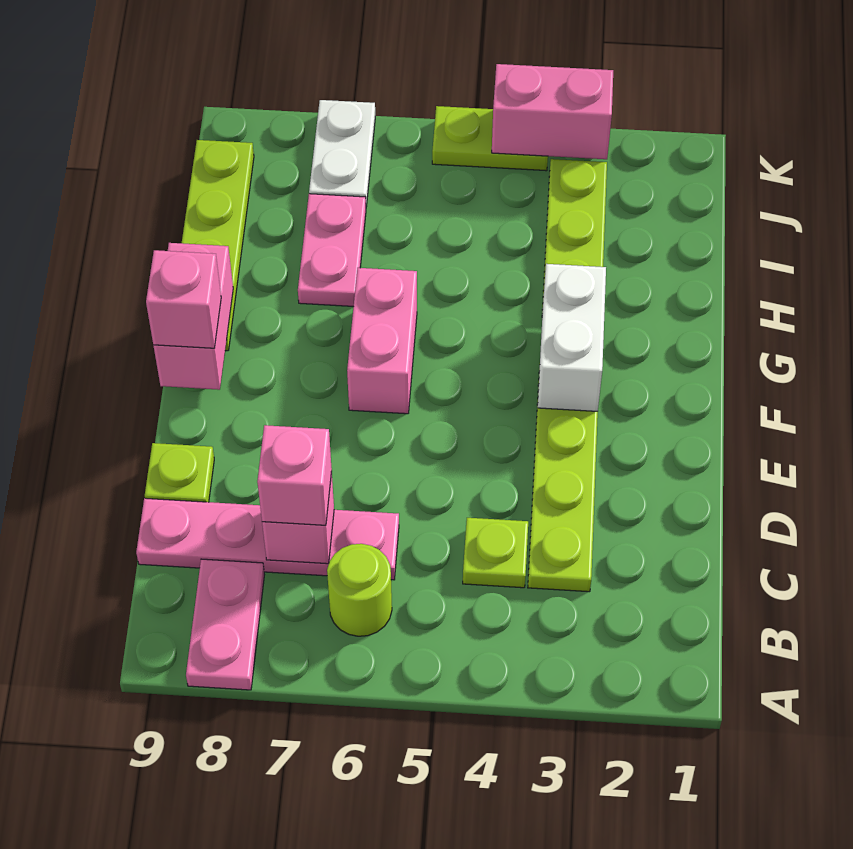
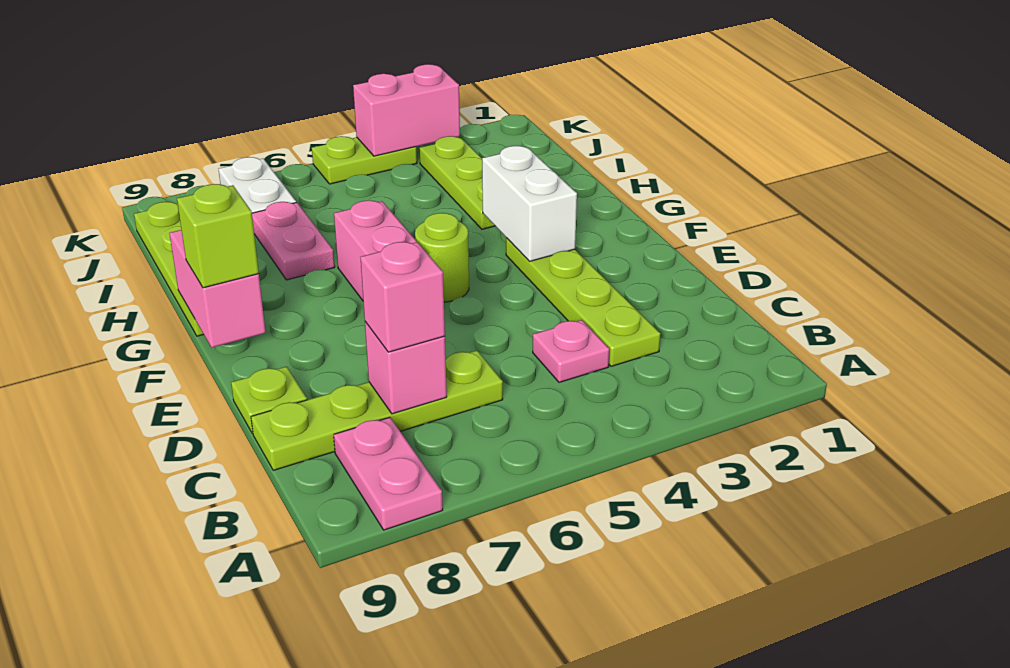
lime 1x1 round brick [327,544,392,636] -> lime 1x1 round brick moved to [415,213,469,302]
lime 1x1 plate [463,518,528,588] -> pink 1x1 plate [533,320,609,382]
pink 1x4 plate [136,498,399,580] -> lime 1x4 plate [251,351,503,470]
pink 1x1 brick [146,250,221,348] -> lime 1x1 brick [177,184,259,288]

